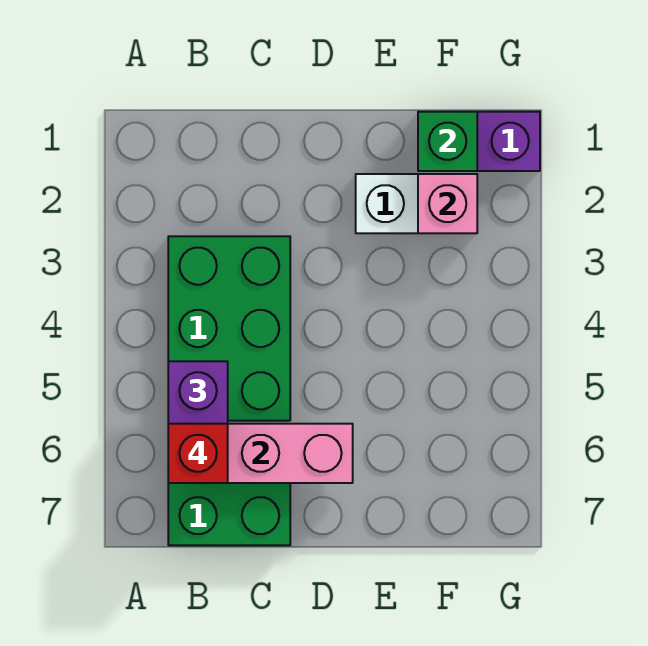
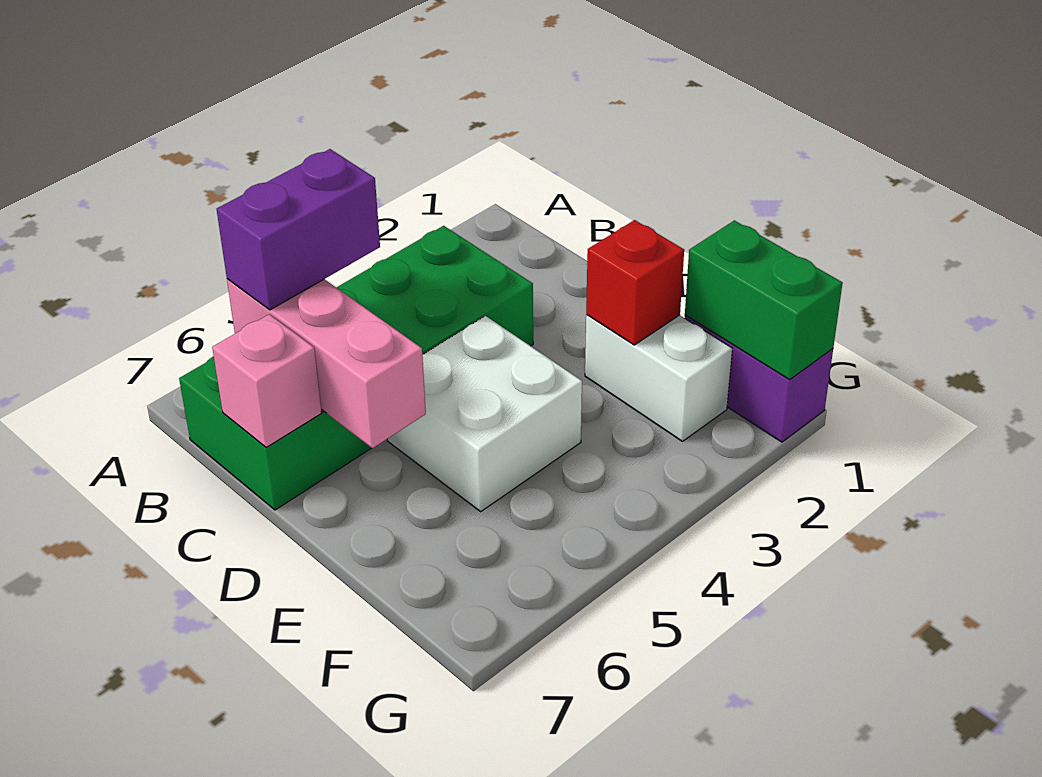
red 1x1 brick [168,424,228,483] -> red 1x1 brick moved to [586,220,684,345]
none -> white 2x2 brick [387,316,582,511]
green 1x1 brick [418,112,477,171] -> green 1x2 brick [685,221,843,380]
pink 1x1 brick [418,174,477,233] -> pink 1x1 brick moved to [212,314,322,448]

